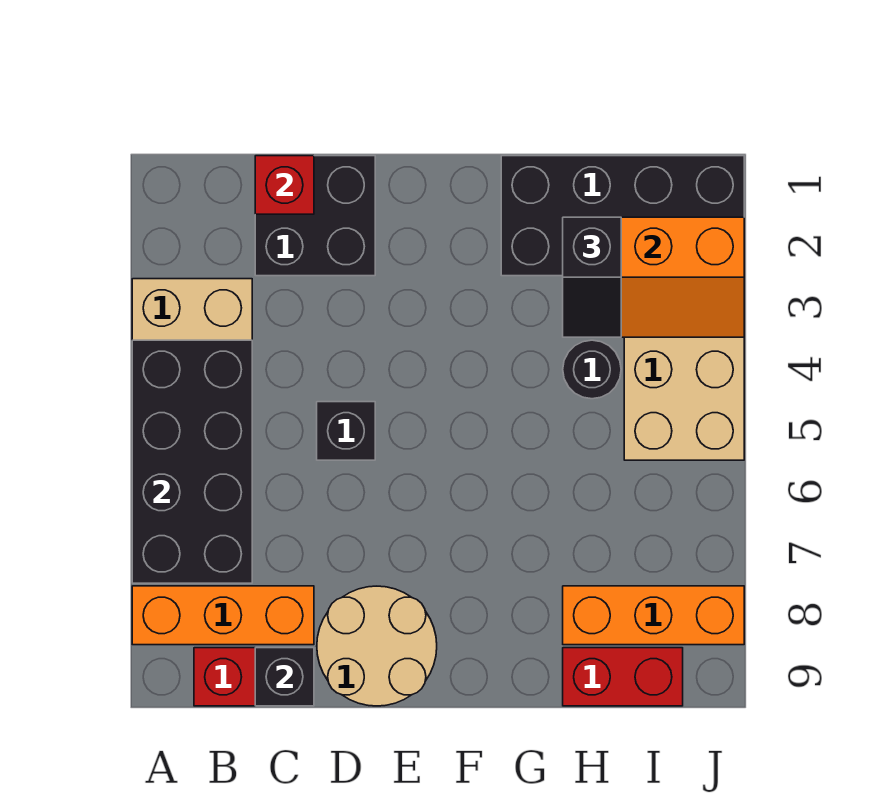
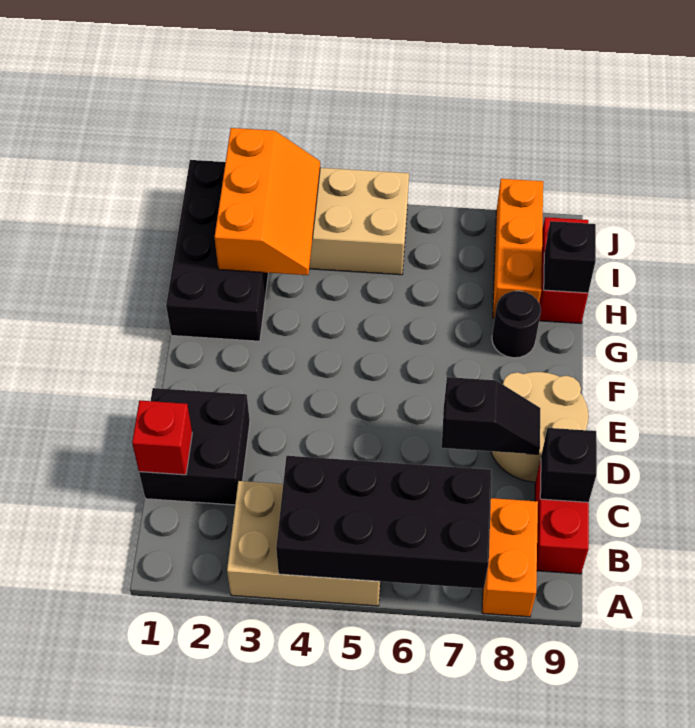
orange 1x3 brick [132,586,314,645] -> orange 1x2 brick [482,498,538,617]
black 1x1 brick [317,402,375,460] -> black 1x1 brick moved to [544,221,596,293]
black 1x2 slope [563,217,621,337] -> black 1x2 slope moved to [442,377,541,454]
black 1x1 round brick [563,340,621,399] -> black 1x1 round brick moved to [492,291,541,358]

